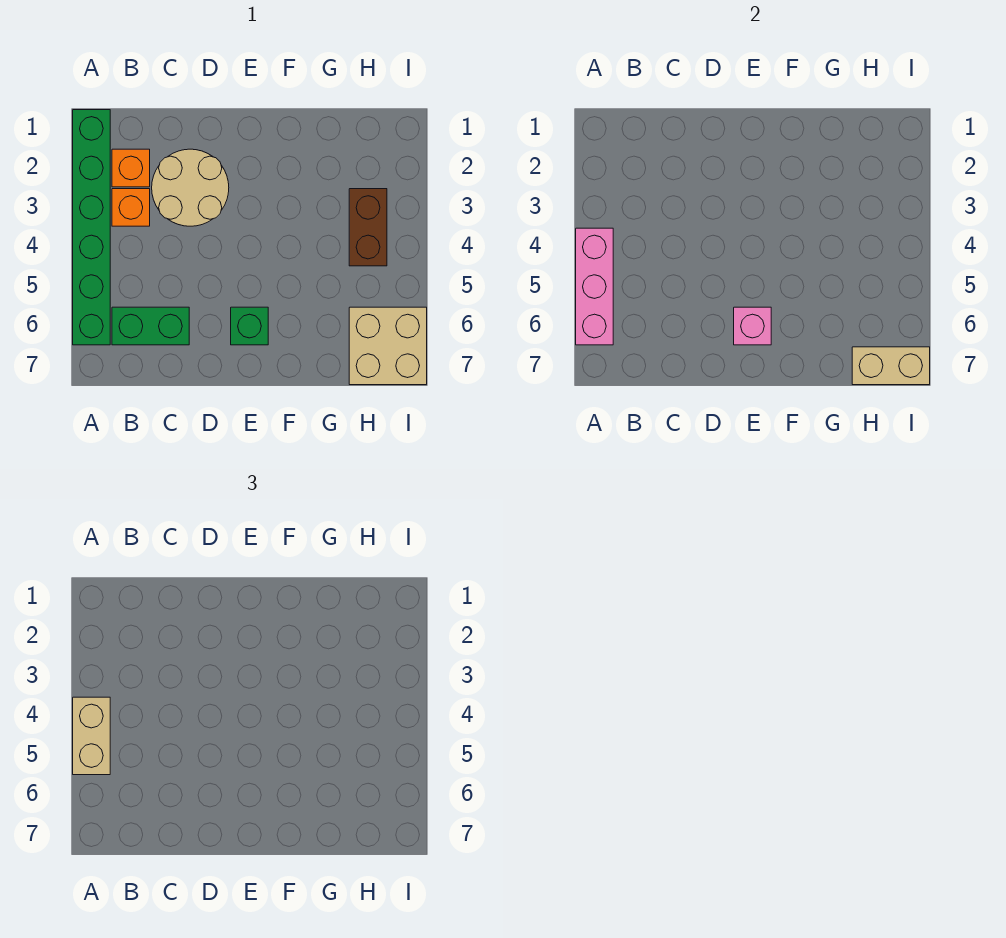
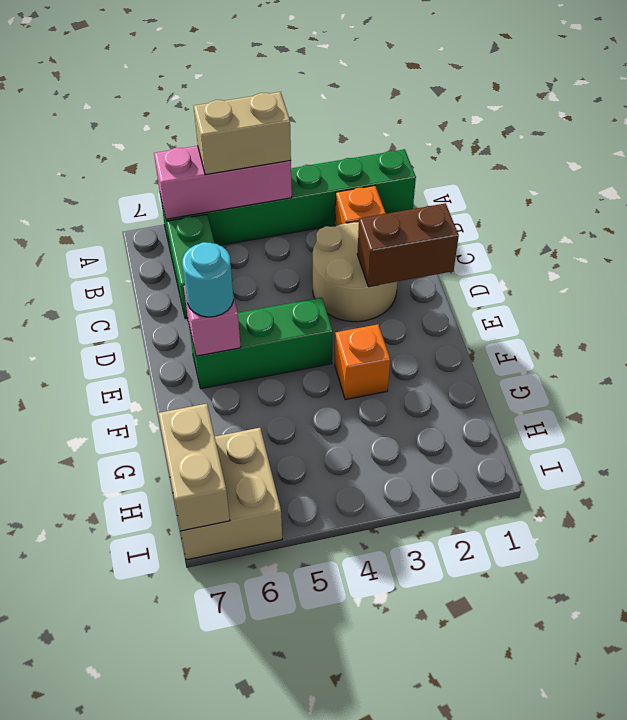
orange 1x1 brick [112,189,150,226] -> orange 1x1 brick moved to [335,324,390,400]
green 1x1 brick [231,307,268,345] -> green 1x3 brick [189,297,333,389]
none -> cyan 1x1 round brick [182,242,233,317]
brown 1x2 brick [349,189,387,266] -> brown 1x2 brick moved to [357,203,459,287]

